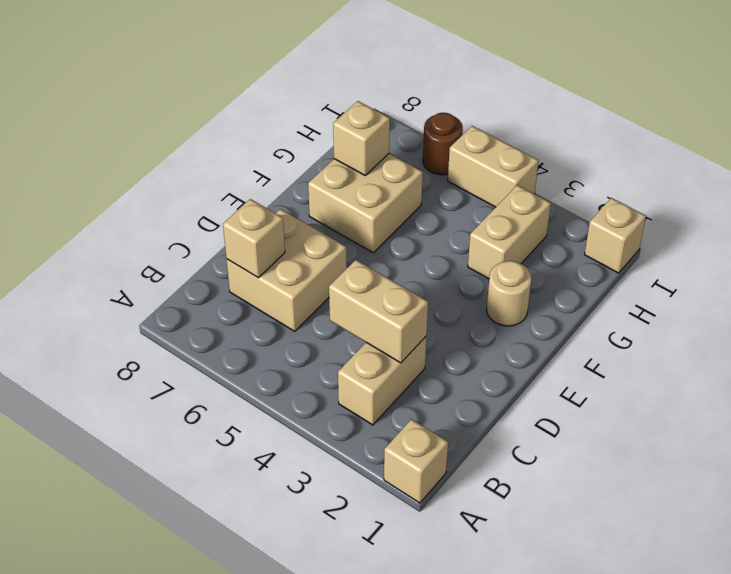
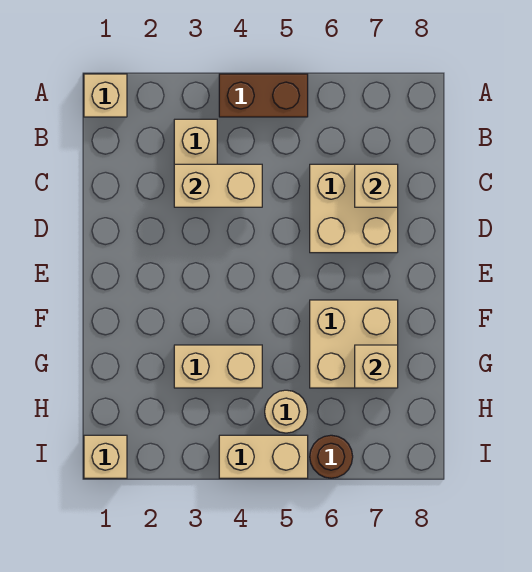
none -> brown 1x2 brick [219,74,308,117]
tan 1x1 round brick [487,261,532,326] -> tan 1x1 round brick moved to [265,390,307,433]
tan 1x2 brick [468,185,551,279] -> tan 1x2 brick turned to [174,345,262,388]

